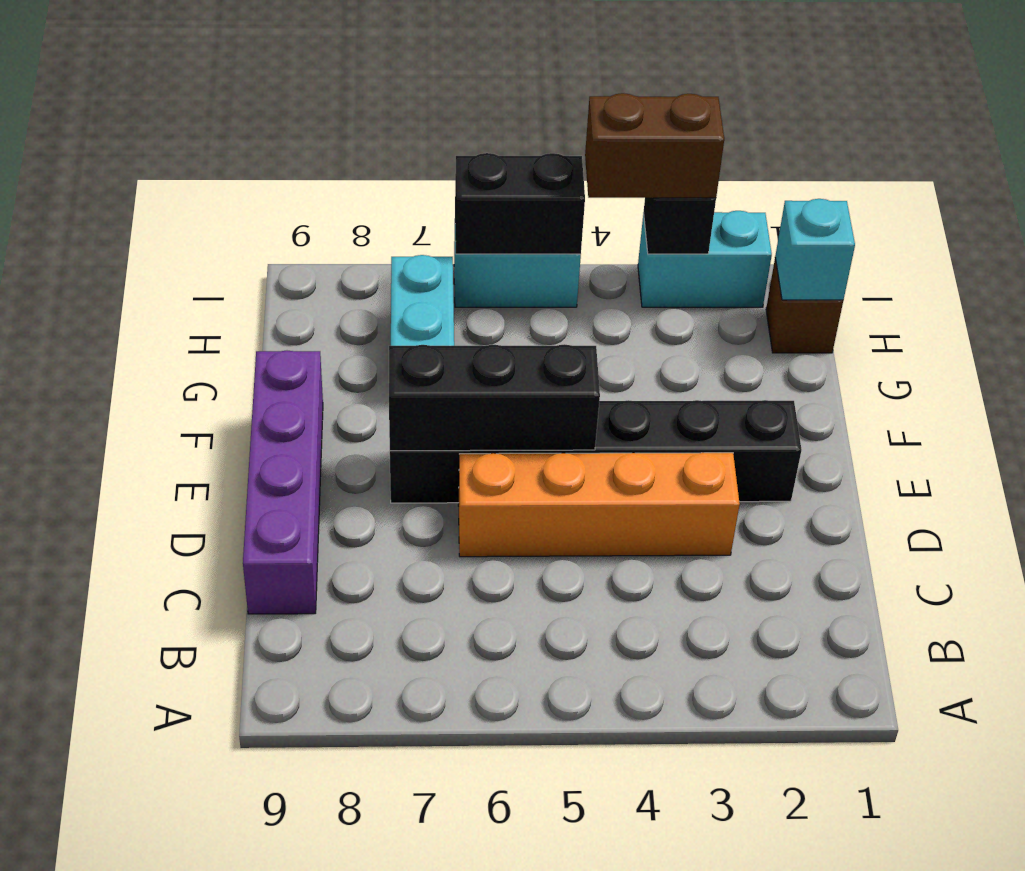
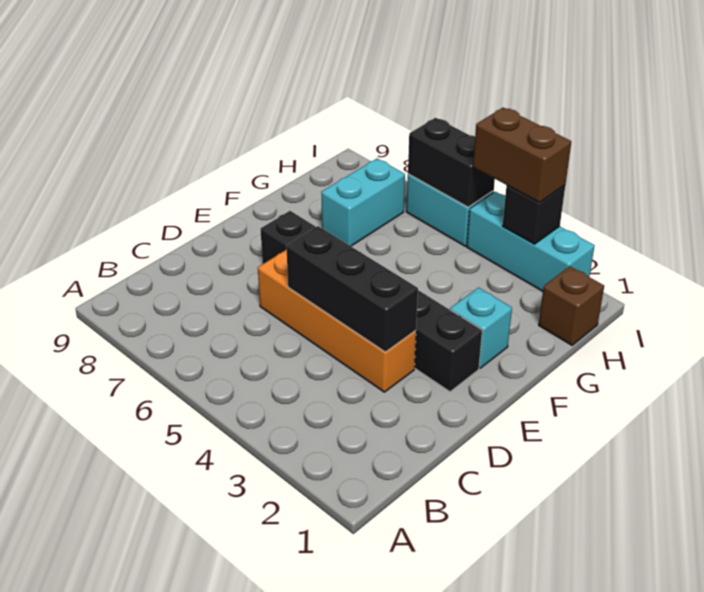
purple 1x4 brick [243,351,323,614] -> none
black 1x3 brick [389,344,600,451] -> black 1x3 brick moved to [286,226,418,352]
cyan 1x1 brick [775,199,855,300] -> cyan 1x1 brick moved to [450,288,512,368]
cyan 1x2 brick [638,211,772,307] -> cyan 1x3 brick [467,192,594,291]

